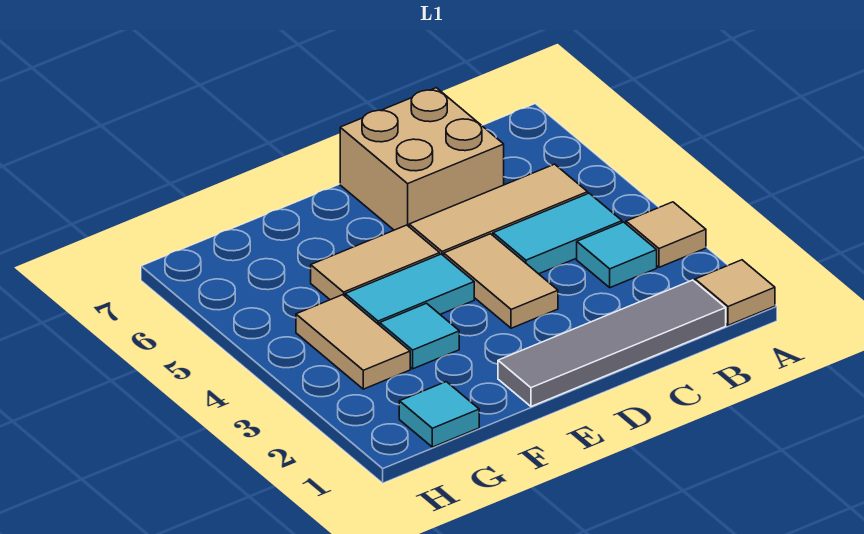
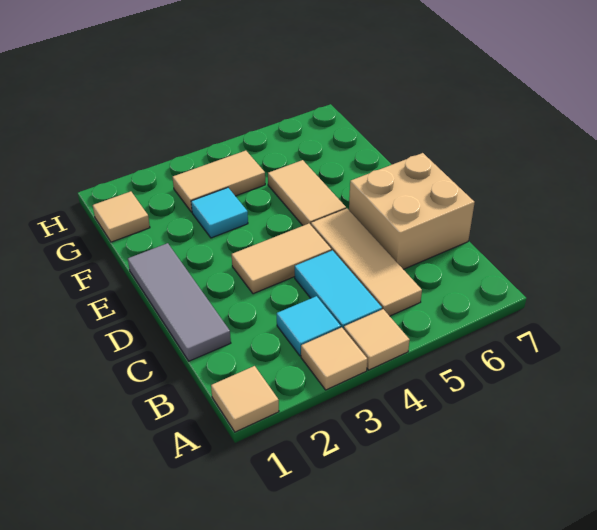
none -> tan 1x1 tile [344,309,410,370]
grey 1x4 tile [498,280,726,406] -> grey 1x3 tile [128,243,231,361]
cyan 1x2 tile [345,254,474,325] -> none
cyan 1x1 tile [399,382,479,447] -> tan 1x1 tile [93,191,150,242]

